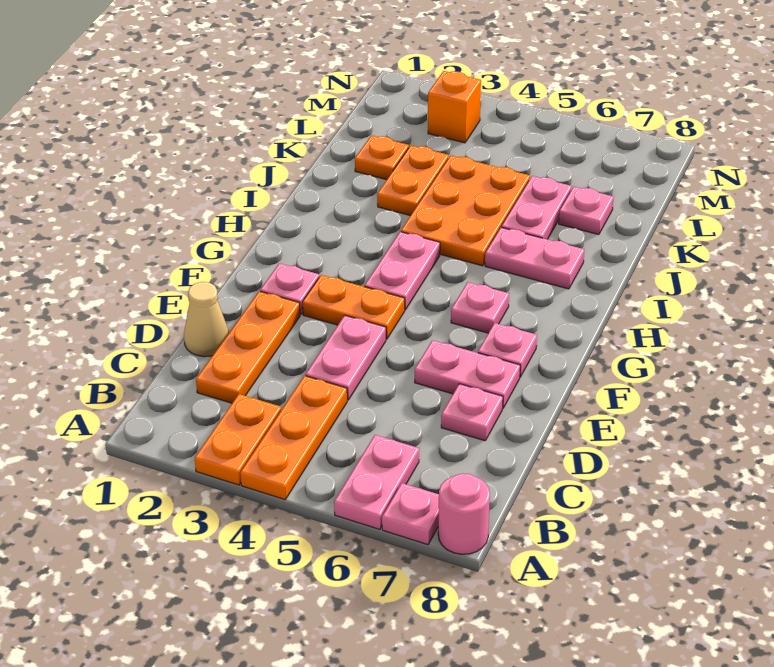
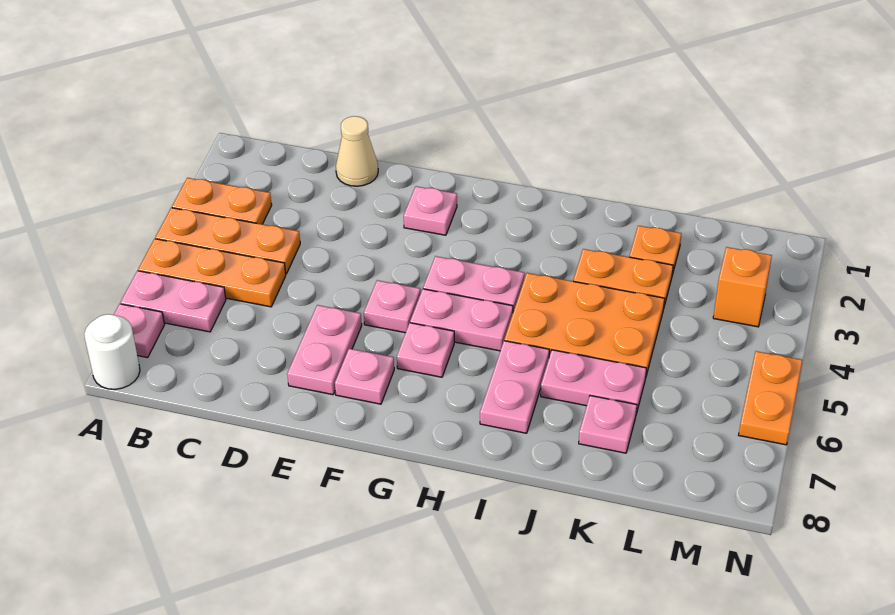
pink 1x1 round brick [438,473,490,554] -> white 1x1 round brick [84,314,140,389]
orange 1x3 plate [196,291,300,403] -> orange 1x3 plate moved to [138,239,286,307]
pink 1x2 plate [305,315,386,400] -> pink 1x2 plate moved to [410,289,513,351]
pink 1x1 plate [441,384,503,441] -> pink 1x1 plate moved to [364,280,421,333]
orange 1x2 plate [303,275,405,339] -> orange 1x2 plate moved to [739,351,802,445]

